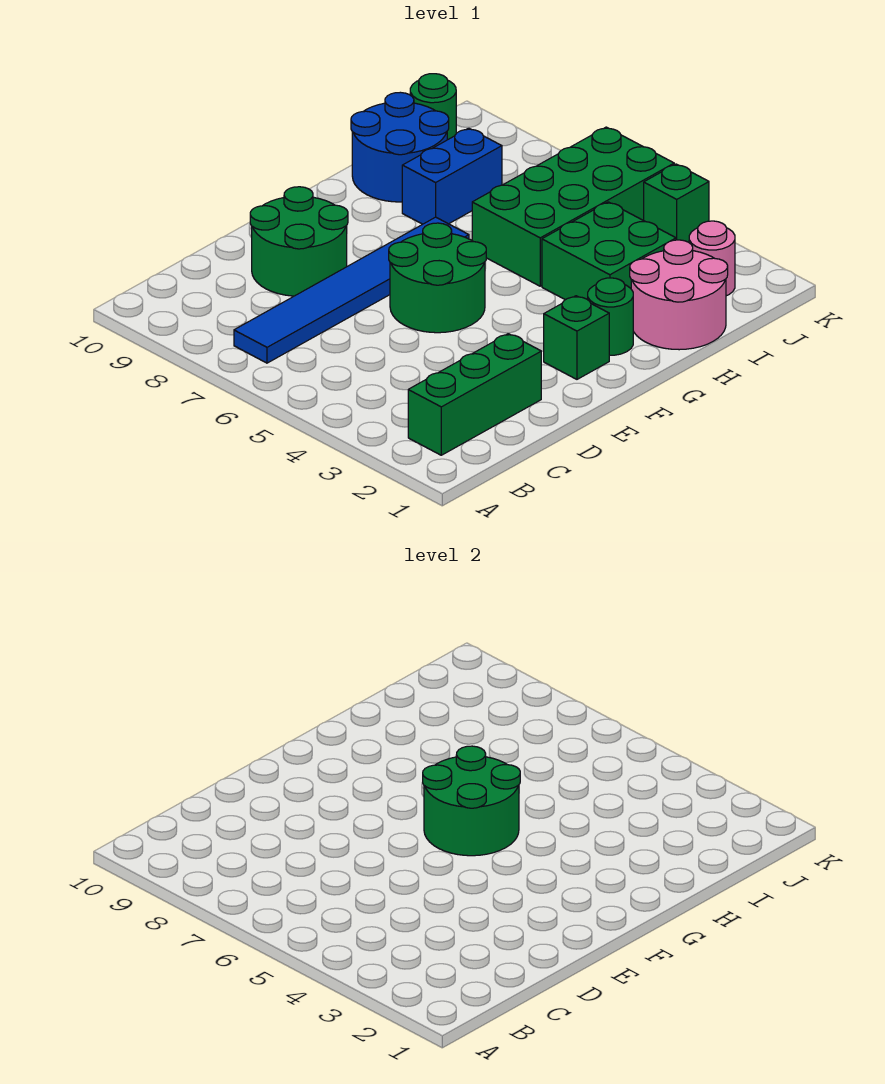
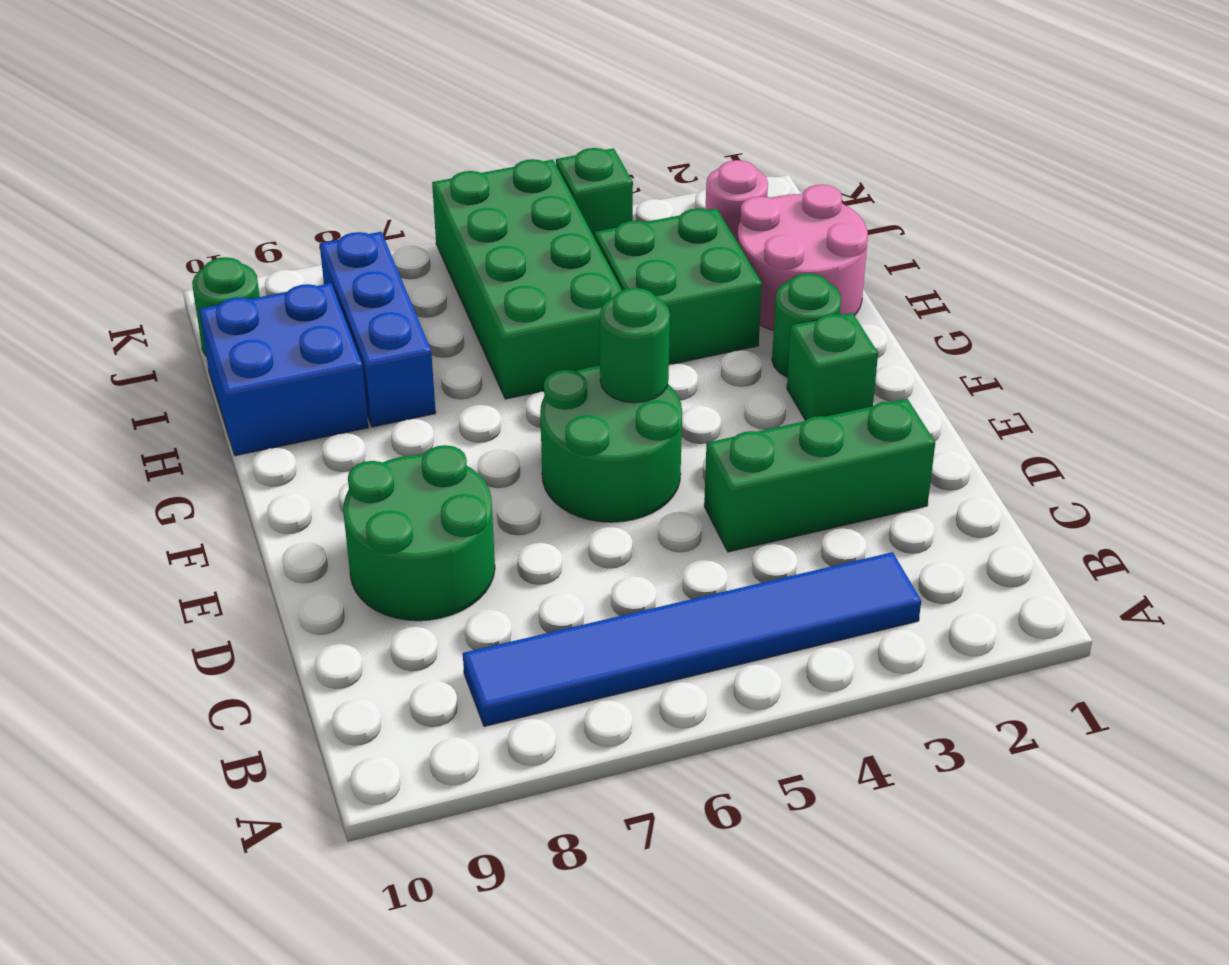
green 1x3 brick [408,334,541,455] -> green 1x3 brick turned to [704,399,935,552]
blue 1x6 tile [234,217,469,363] -> blue 1x6 tile turned to [463,552,921,726]
green 2x2 round brick [423,746,520,856] -> green 1x1 round brick [600,288,670,403]
blue 1x2 brick [402,128,502,224] -> blue 1x3 brick [320,232,436,427]
blue 2x2 round brick [351,92,449,202] -> blue 2x2 brick [199,283,368,456]

